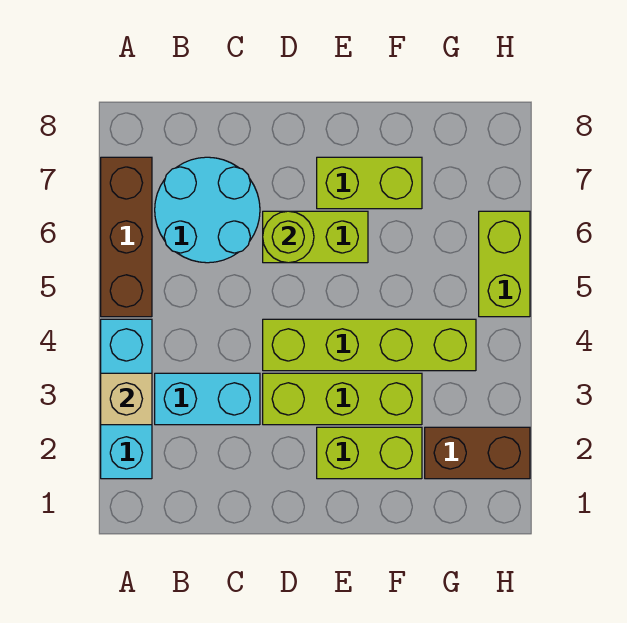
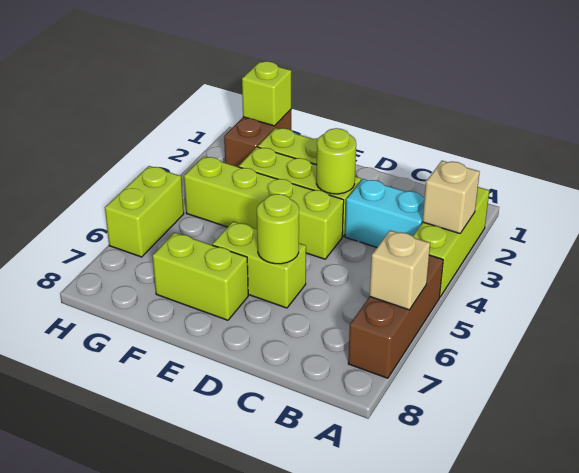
cyan 1x3 brick [101,319,152,479] -> lime 1x3 brick [413,187,489,297]
none -> tan 1x1 brick [370,230,430,310]
cyan 2x2 round brick [155,157,260,263] -> none
none -> lime 1x1 round brick [316,128,356,194]
none -> lime 1x1 brick [242,61,291,126]
brown 1x2 brick [425,427,530,479] -> brown 1x2 brick turned to [224,110,291,167]

